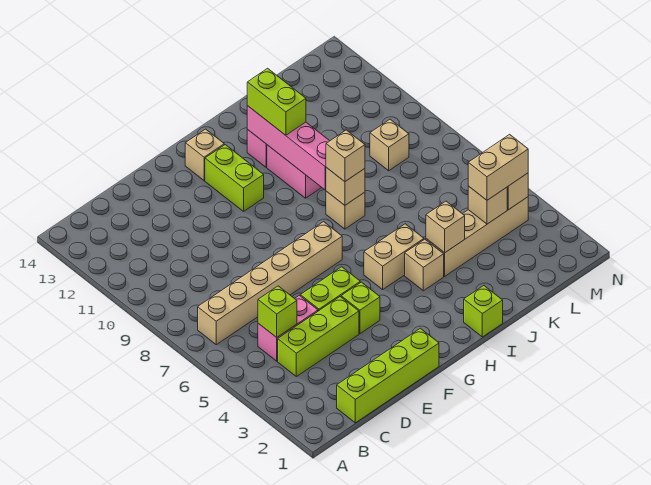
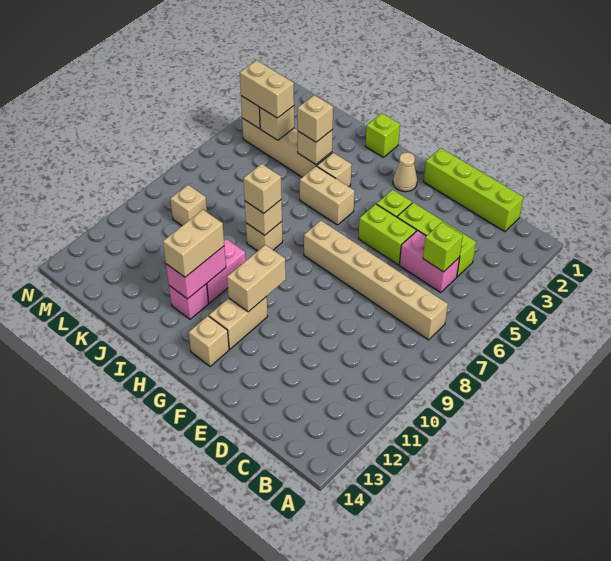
none -> tan 1x1 cone [393,152,417,192]
none -> tan 1x2 brick [227,245,286,312]
lime 1x2 brick [205,145,264,211] -> tan 1x2 brick [209,297,268,349]
pink 1x4 brick [247,106,329,190] -> pink 1x2 brick [166,246,226,299]
lime 1x2 brick [247,68,306,135] -> tan 1x2 brick [163,210,224,277]
none -> tan 1x1 brick [297,95,333,142]

